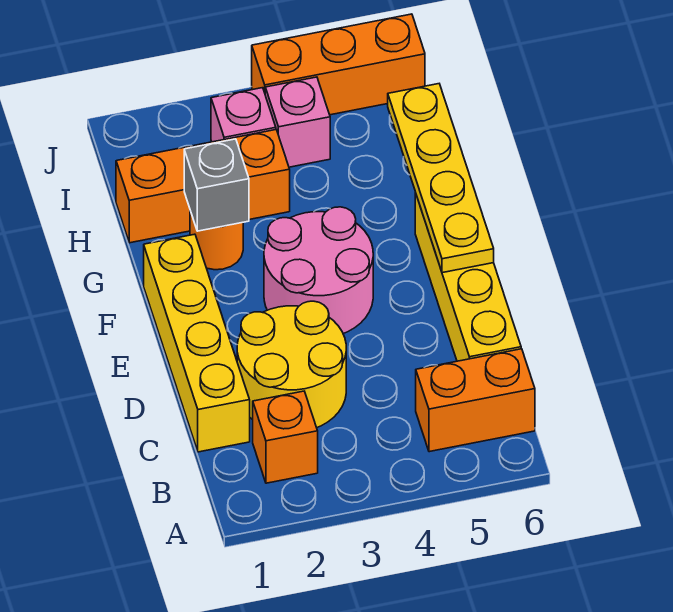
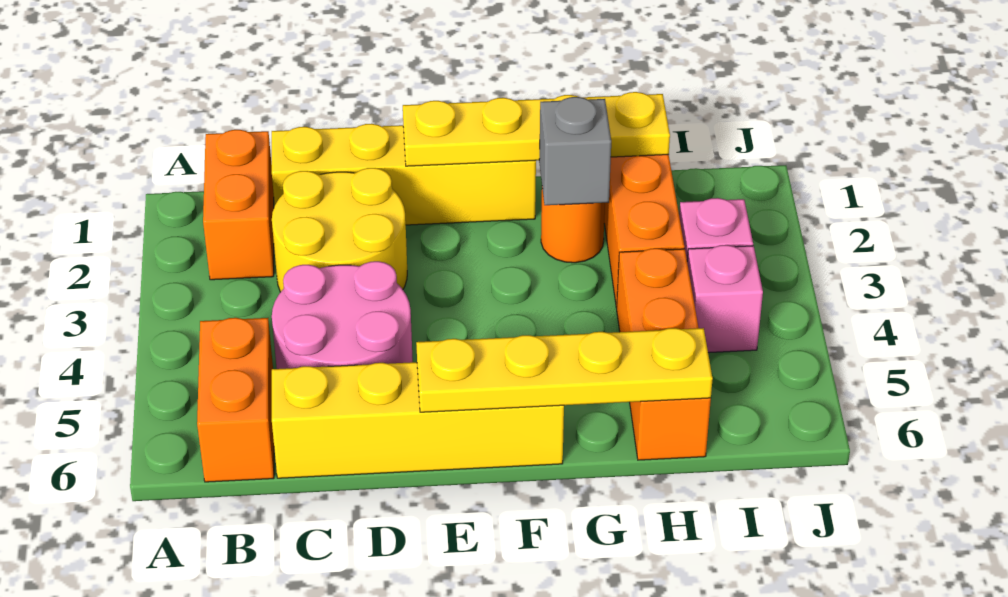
orange 1x1 brick [253,391,318,483] -> orange 1x2 brick [203,130,274,280]
none -> yellow 1x4 plate [403,92,670,166]
pink 2x2 round brick [264,207,373,334] -> pink 2x2 round brick moved to [272,261,413,369]
orange 1x3 brick [252,14,425,115] -> orange 1x3 brick moved to [617,248,711,460]

